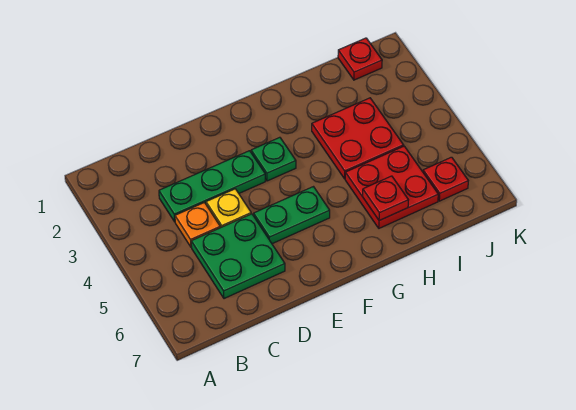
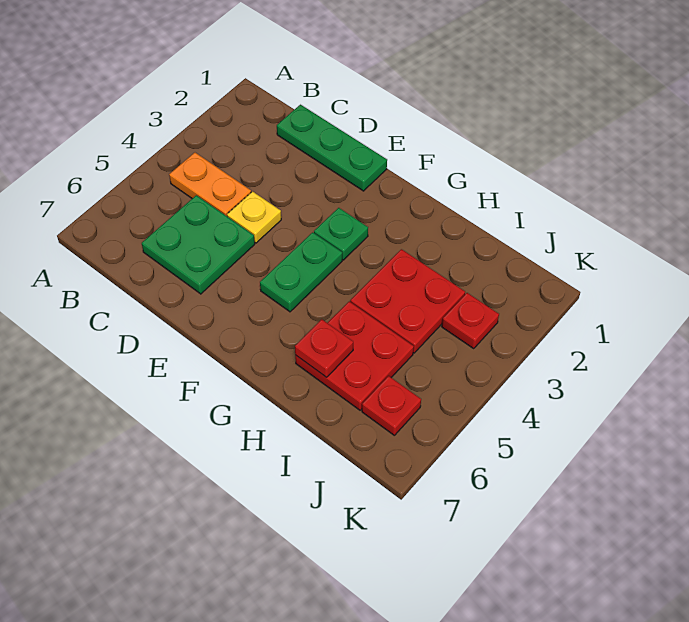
green 1x3 plate [159,151,265,222] -> green 1x3 plate moved to [277,105,387,191]
orange 1x1 plate [175,203,220,247] -> orange 1x2 plate [169,153,251,216]
green 1x2 plate [254,187,330,244] -> green 1x2 plate turned to [260,232,342,312]
red 1x1 plate [338,38,382,80] -> red 1x1 plate moved to [442,293,499,349]

